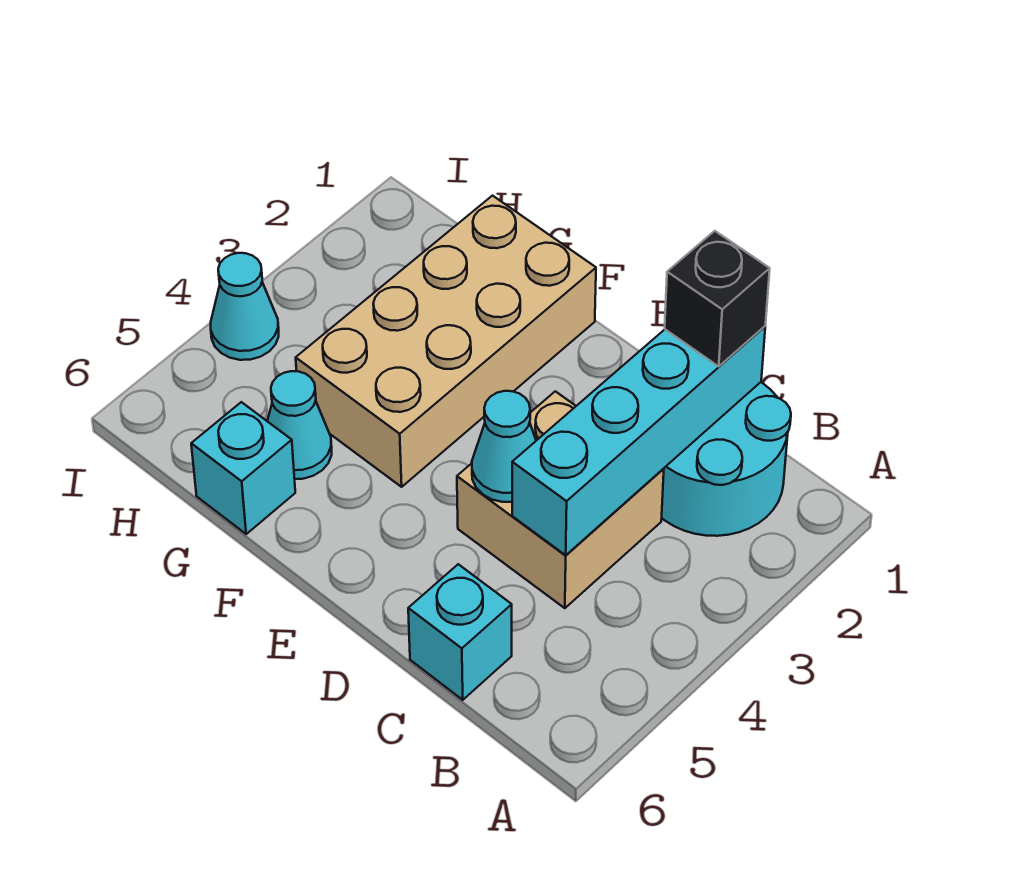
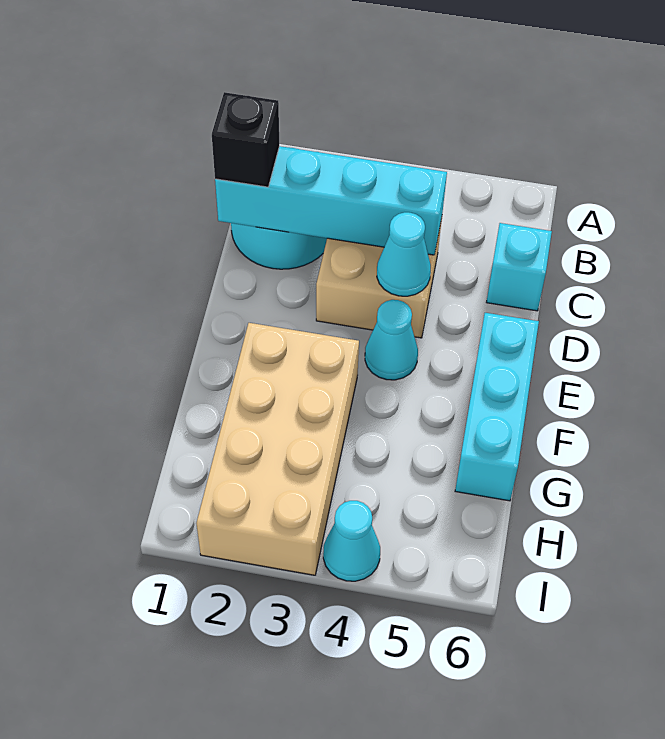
tan 2x4 brick [296,196,596,487] -> tan 2x4 brick turned to [196,323,359,575]
cyan 1x1 cone [267,371,332,479] -> cyan 1x1 cone moved to [365,300,418,380]
cyan 1x1 brick [191,402,295,534] -> cyan 1x3 brick [455,313,539,501]

